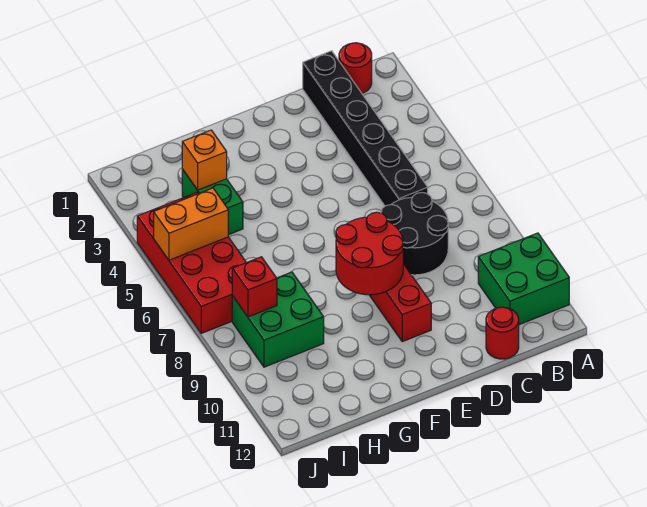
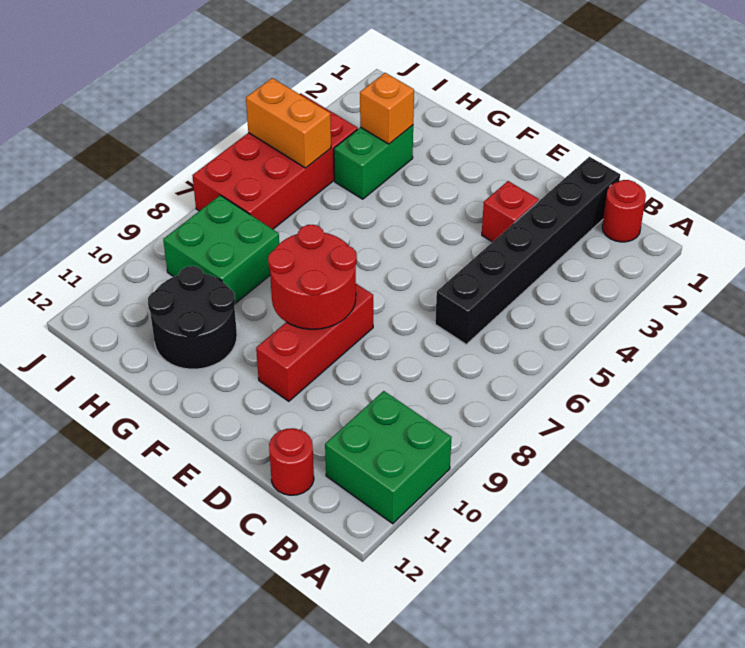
black 2x2 round brick [381,193,448,275] -> black 2x2 round brick moved to [148,266,237,369]
red 1x1 brick [232,257,277,317] -> red 1x1 brick moved to [482,181,539,242]

